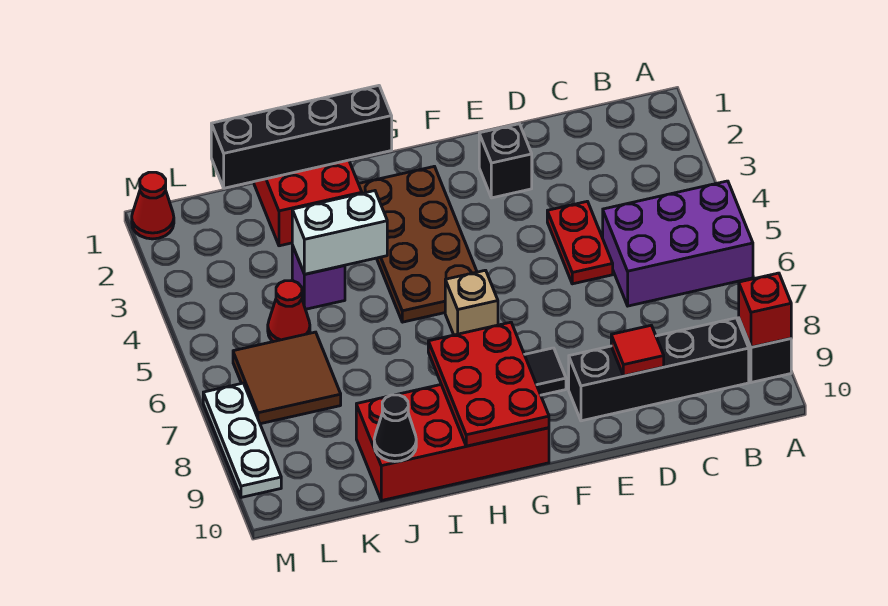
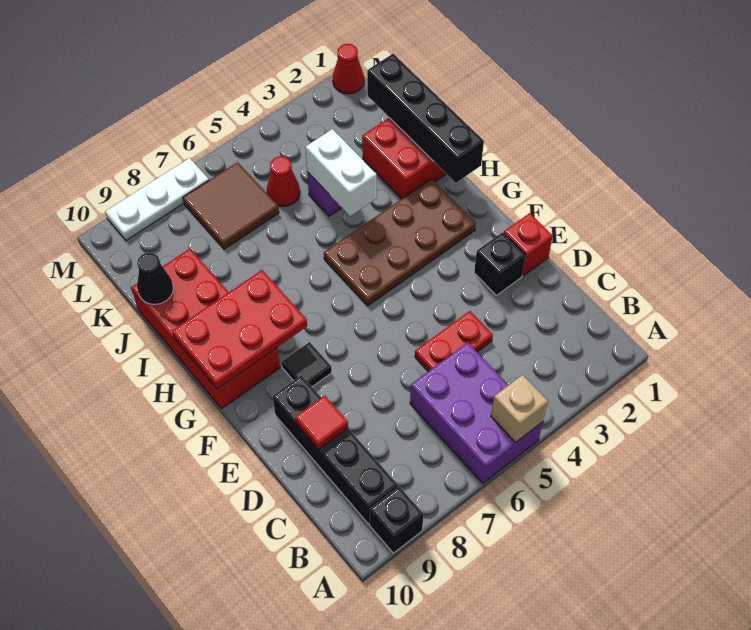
red 1x1 brick [739,273,791,347] -> red 1x1 brick moved to [504,213,553,276]
tan 1x1 brick [445,270,498,335] -> tan 1x1 brick moved to [491,375,548,442]

